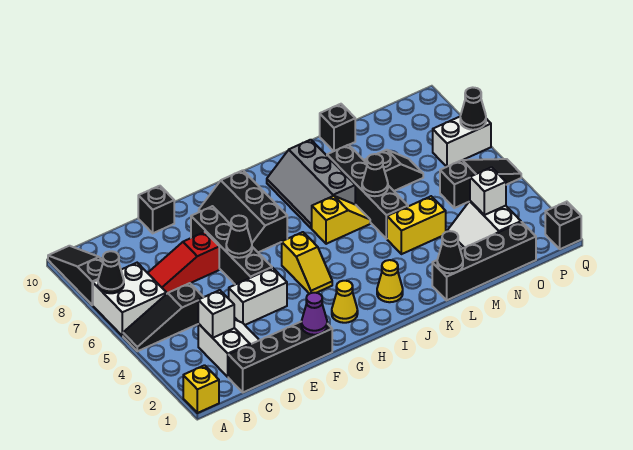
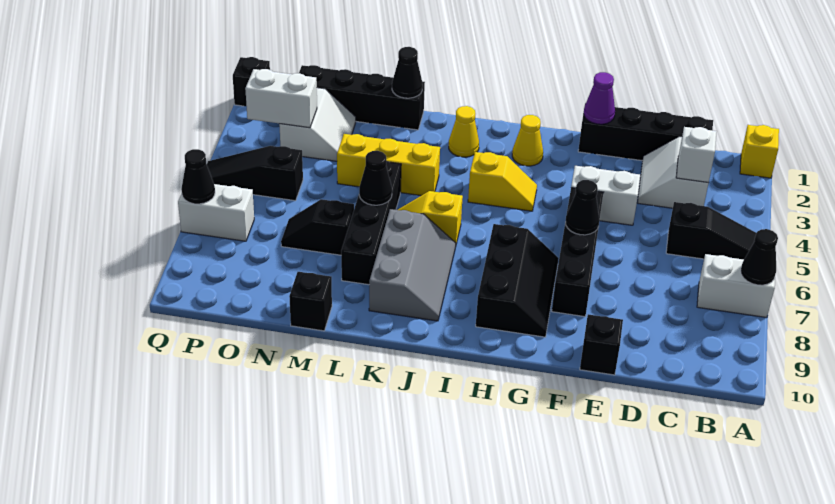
white 2x2 brick [93,263,167,336] -> white 1x2 brick [697,254,775,318]
black 1x3 slope [48,246,103,305] -> none
red 1x3 slope [148,232,219,293] -> none
yellow 1x2 slope [282,232,332,294] -> yellow 1x2 slope turned to [468,152,537,211]
yellow 1x2 brick [387,196,446,254] -> yellow 1x3 brick [337,134,440,196]
white 1x1 brick [470,167,506,215] -> white 1x2 brick [245,69,317,128]

